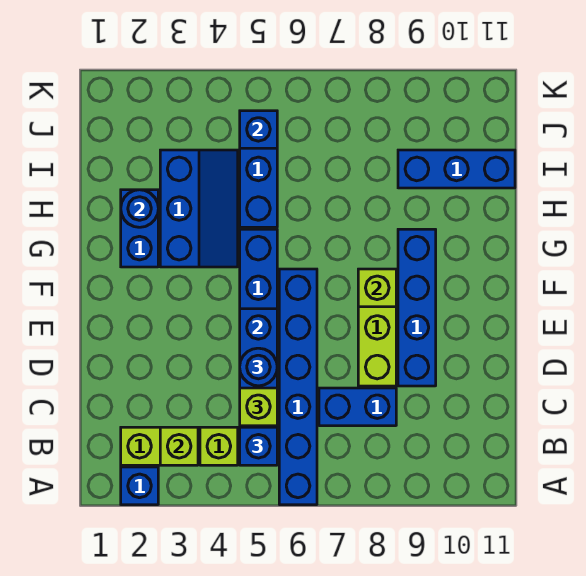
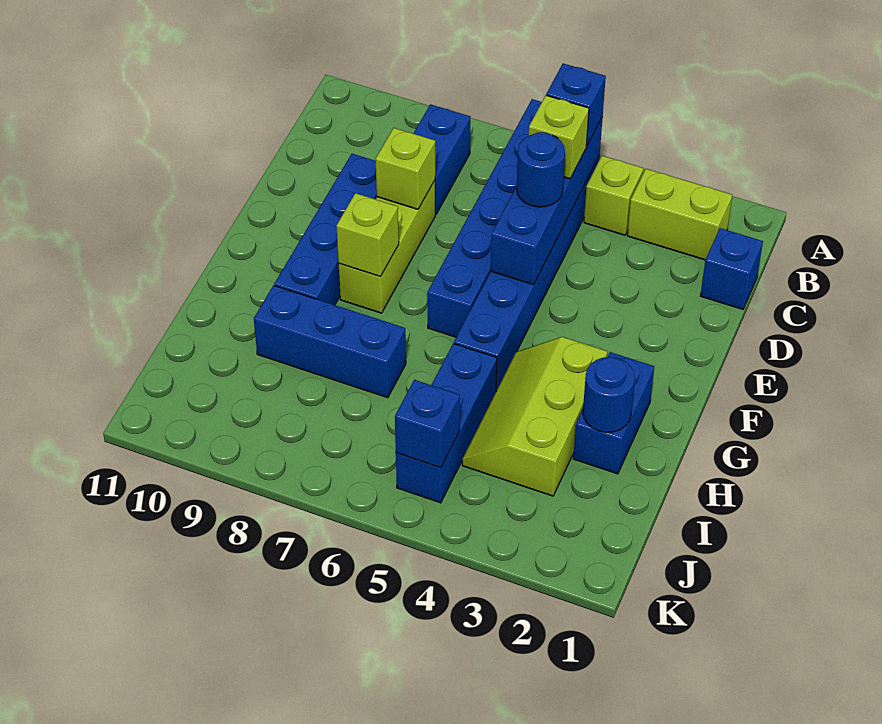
blue 1x1 brick [121,467,158,505] -> blue 1x1 brick moved to [701,228,763,309]
lime 1x1 brick [160,427,198,465] -> lime 1x1 brick moved to [376,128,435,209]
blue 1x2 brick [319,388,396,426] -> blue 1x2 brick turned to [413,104,471,214]
blue 2x3 slope [160,150,238,267] -> lime 2x3 slope [462,337,607,496]
blue 1x3 brick [398,150,515,188] -> blue 1x3 brick moved to [254,285,406,398]

